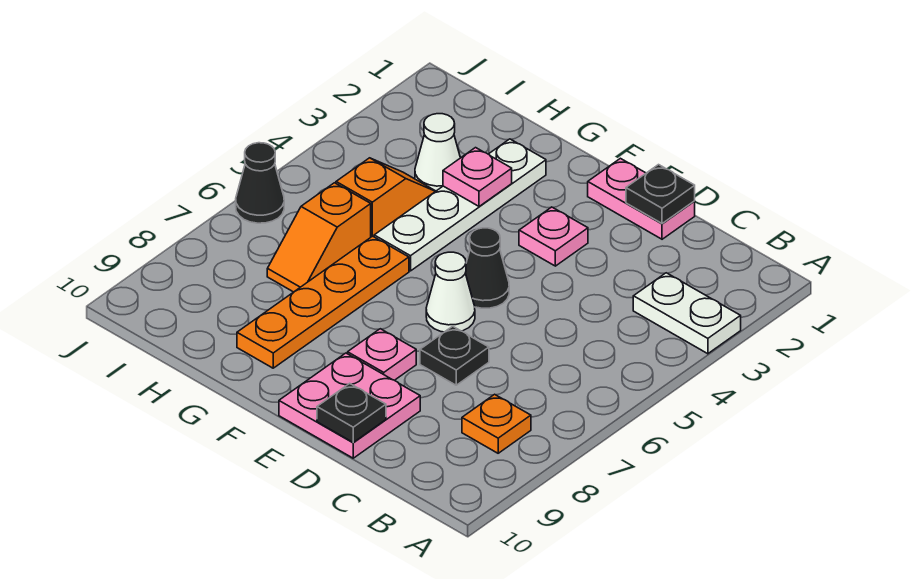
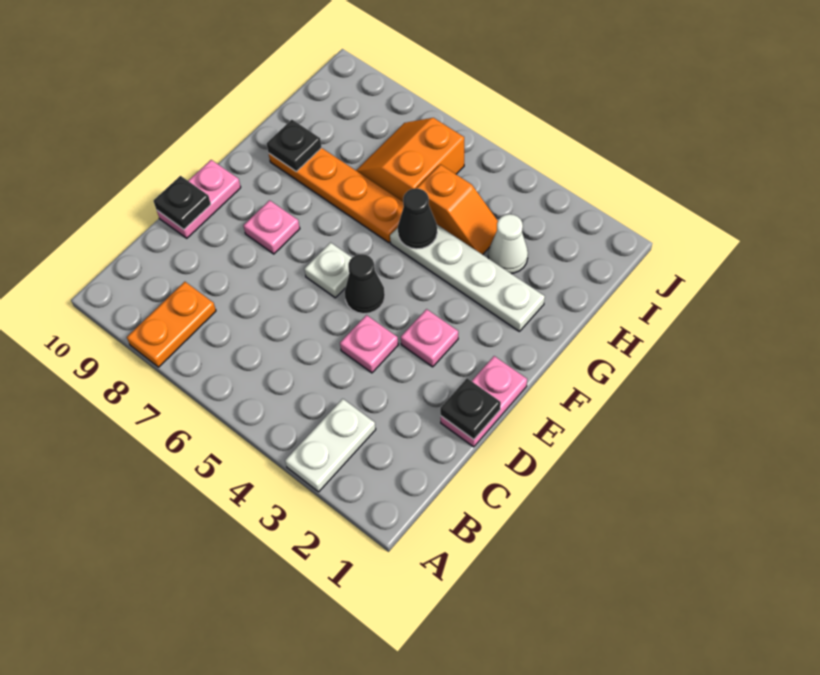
orange 1x1 plate [462,394,531,453] -> orange 1x2 plate [127,282,216,367]
black 1x1 plate [420,326,489,385] -> black 1x1 plate moved to [267,120,322,172]
pink 2x2 plate [279,353,420,458] -> pink 1x2 plate [157,160,241,238]
white 1x1 cone [426,252,475,332] -> white 1x1 plate [304,243,352,298]
pink 1x1 plate [443,148,512,206] -> pink 1x1 plate moved to [340,315,398,373]
orange 1x2 slope [267,183,371,292] -> orange 2x2 slope [356,118,464,202]
black 1x1 cone [236,143,284,223] -> black 1x1 cone moved to [398,188,437,249]

